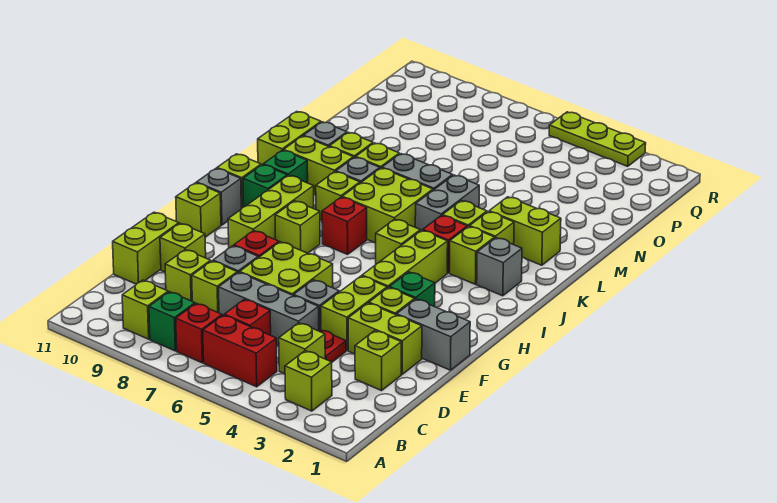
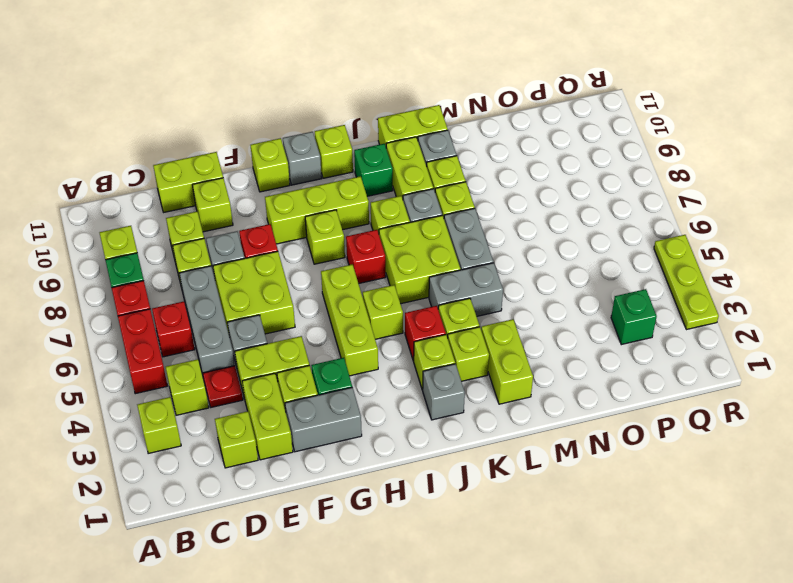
grey 1x2 brick [396,299,470,370] -> grey 1x2 brick turned to [285,387,362,452]
lime 1x3 brick [362,230,448,288] -> lime 1x3 brick turned to [321,264,378,376]
green 1x1 brick [243,165,287,207] -> green 1x1 brick moved to [611,289,657,345]

